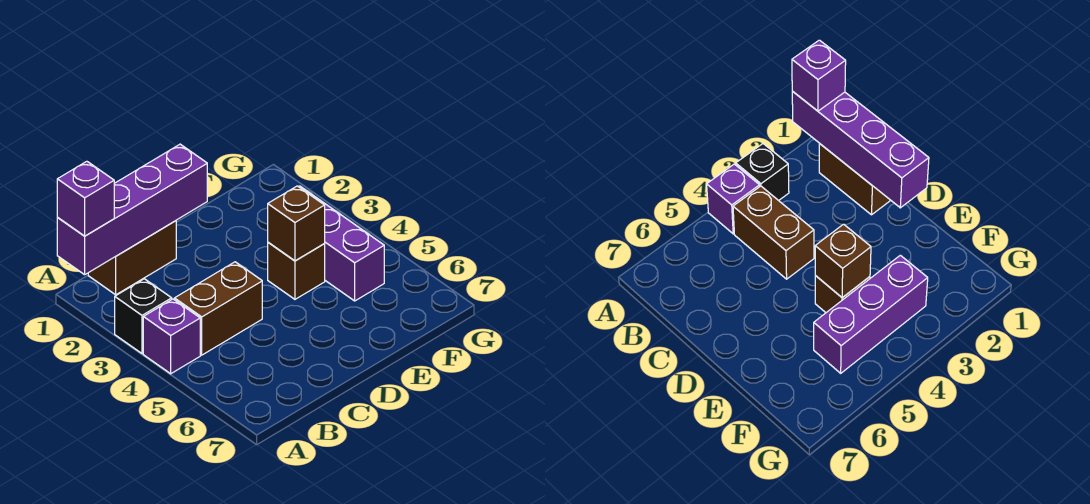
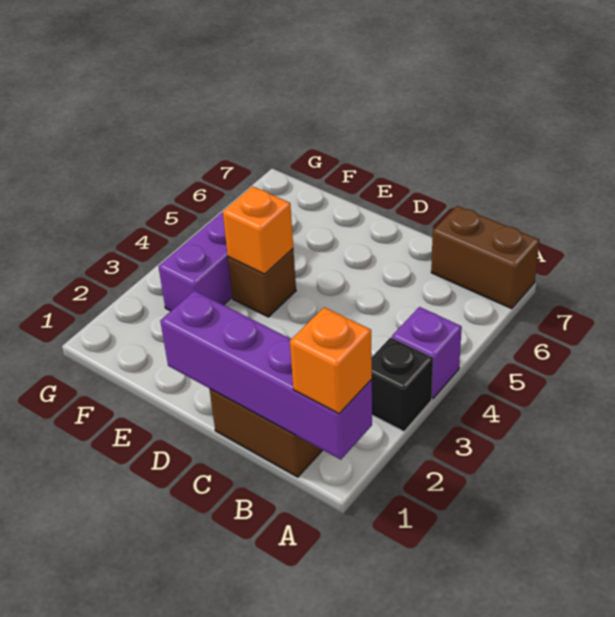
purple 1x1 brick [57,161,114,236] -> orange 1x1 brick [290,307,372,414]
brown 1x2 brick [174,262,262,355] -> brown 1x2 brick moved to [431,206,539,309]
brown 1x1 brick [268,186,325,261] -> orange 1x1 brick [223,186,293,274]

